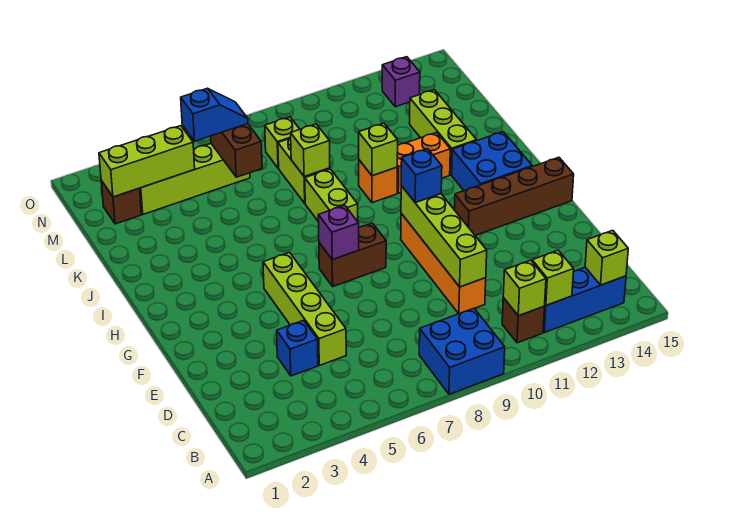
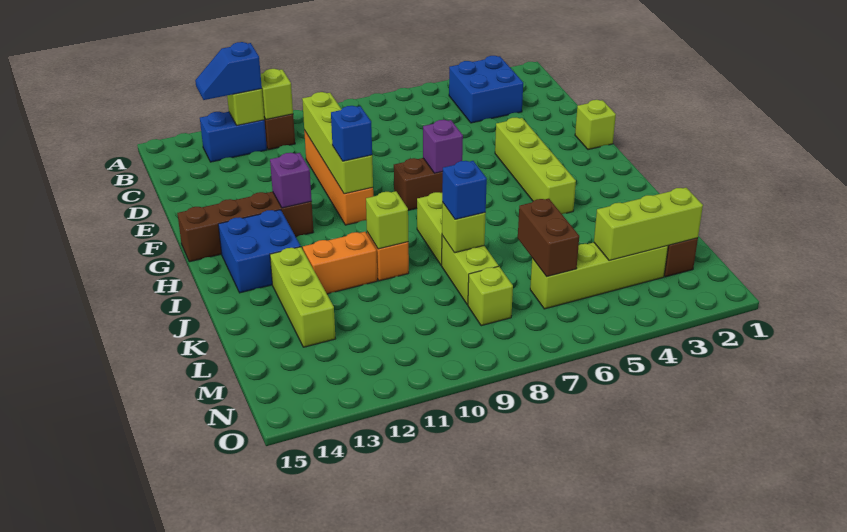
blue 2x2 brick [419,308,505,394] -> blue 2x2 brick moved to [449,56,523,123]
blue 1x3 brick [543,267,626,333] -> blue 1x2 brick [200,112,267,162]
lime 1x1 brick [585,230,628,285] -> lime 1x1 brick moved to [575,100,616,150]
blue 1x1 brick [277,320,318,376] -> blue 1x1 brick moved to [442,161,487,219]
lime 1x4 brick [263,252,346,365] -> lime 1x4 brick moved to [495,118,576,214]
blue 1x2 slope [181,88,248,141] -> blue 1x2 slope moved to [195,42,262,100]
purple 1x1 brick [382,57,420,107] -> purple 1x1 brick moved to [270,153,312,208]

